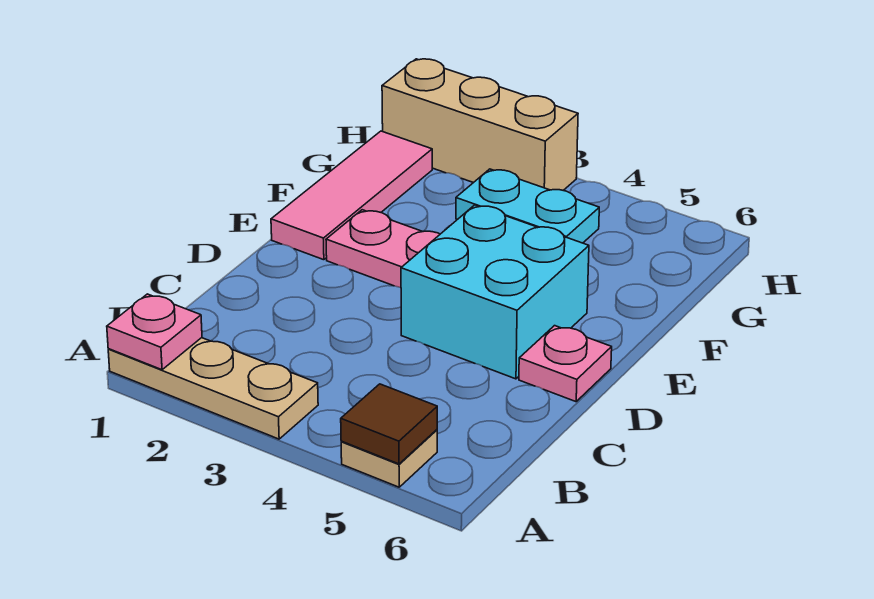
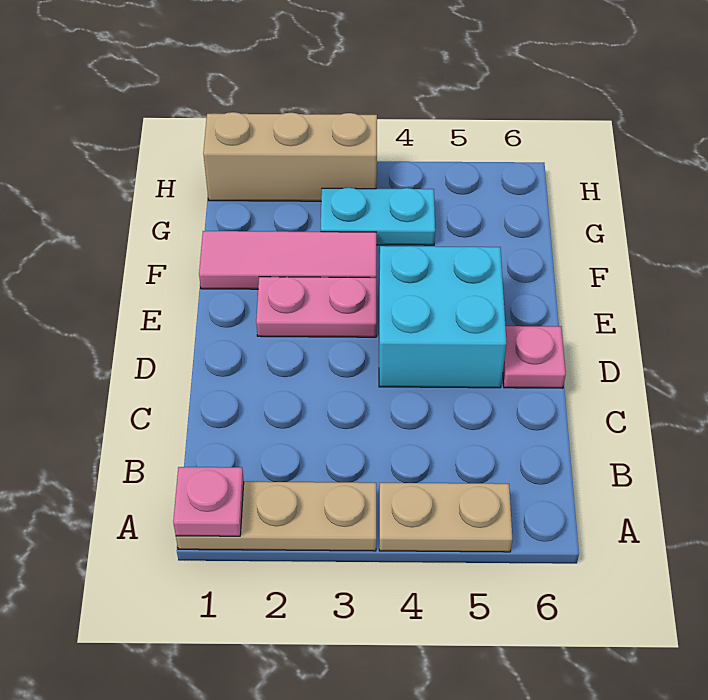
tan 1x1 plate [341,430,437,487] -> tan 1x2 plate [379,483,512,552]
brown 1x1 tile [341,384,437,464] -> none
pink 1x3 tile [271,131,432,260] -> pink 1x3 tile turned to [199,231,376,289]

